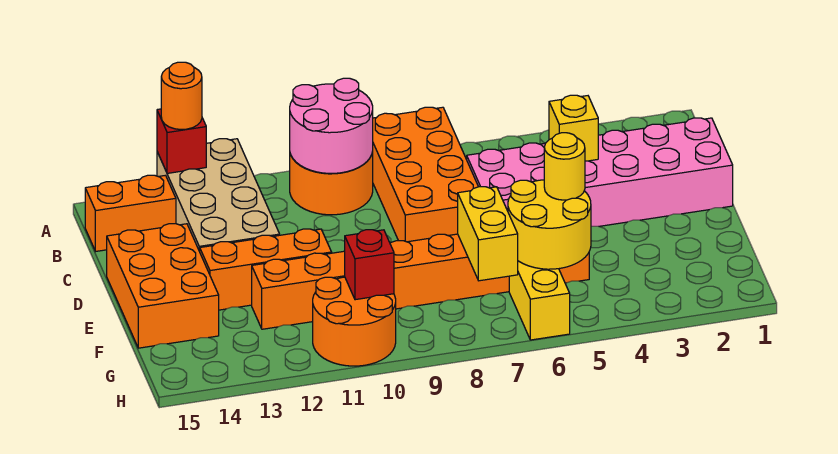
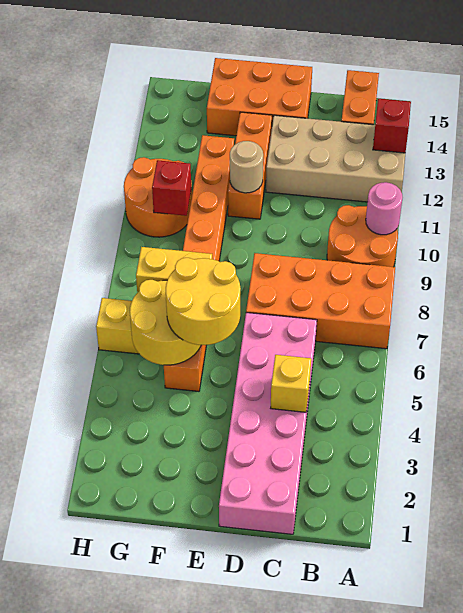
pink 2x2 round brick [290,78,373,173] -> pink 1x1 round brick [366,182,403,235]
orange 1x1 round brick [161,62,202,130] -> none
none -> tan 1x1 round brick [230,141,263,193]
yellow 1x1 round brick [544,133,585,200] -> yellow 2x2 round brick [166,258,241,345]

